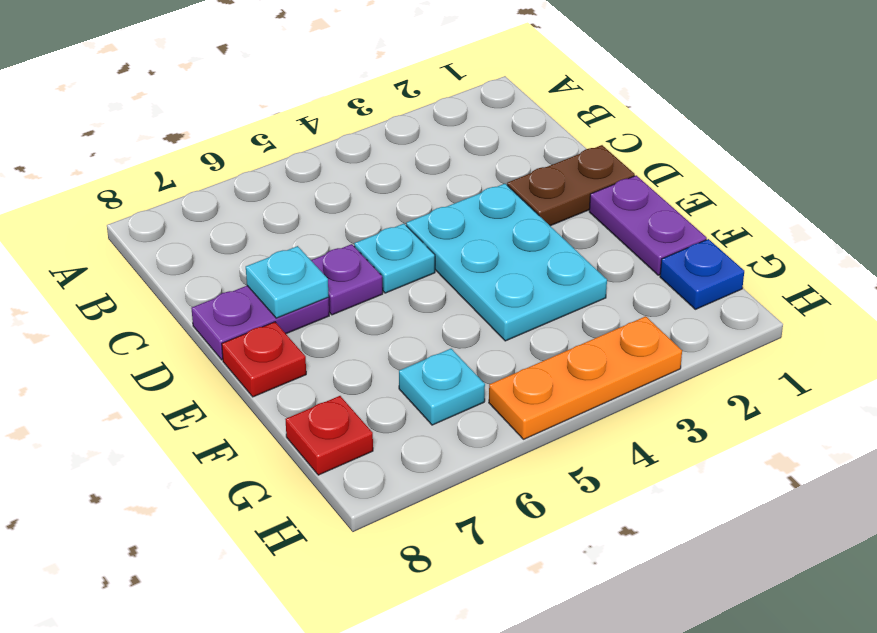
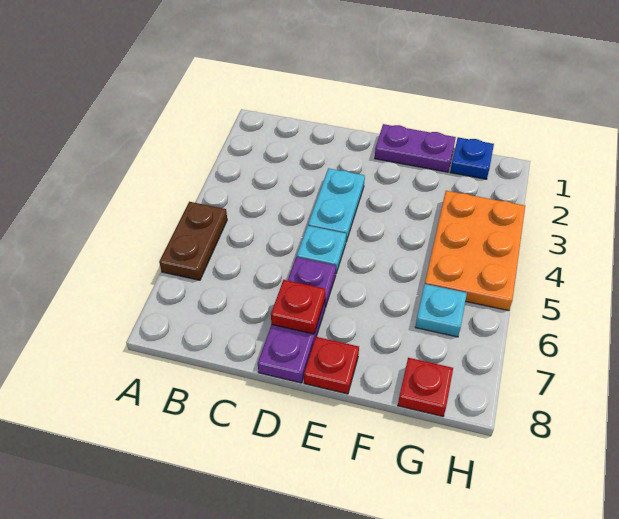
brown 1x2 plate [507,145,635,226] -> brown 1x2 plate moved to [159,202,227,280]
cyan 2x3 plate [406,184,607,341] -> cyan 1x2 plate [308,168,365,241]
cyan 1x1 plate [246,246,329,318] -> red 1x1 plate [271,280,325,334]
orange 1x3 plate [489,316,682,439] -> orange 2x3 plate [425,191,525,311]

